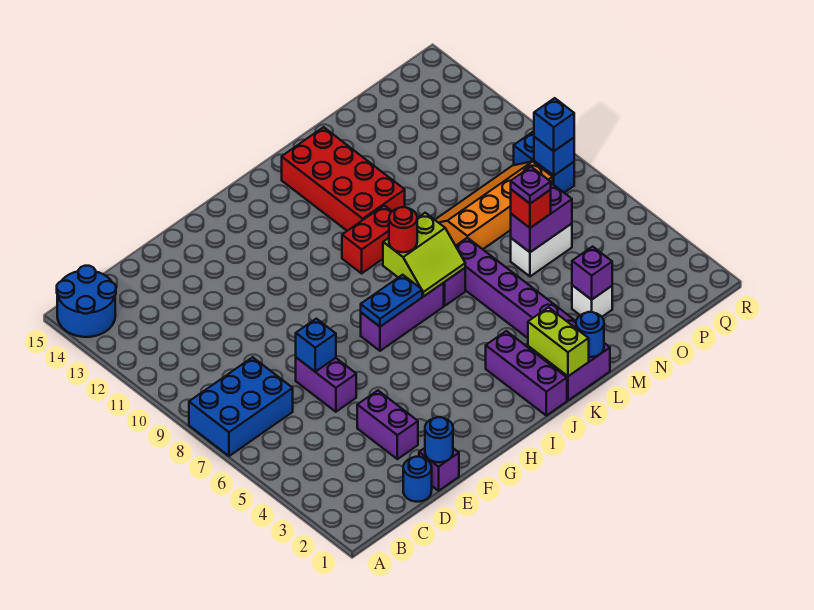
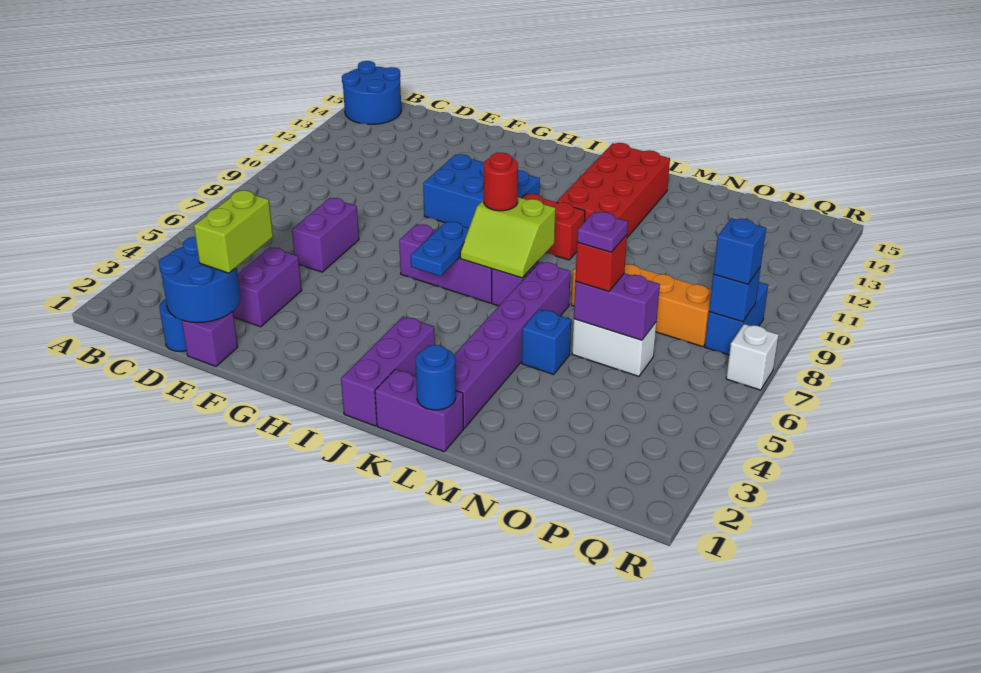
blue 2x3 brick [189,357,293,456] -> blue 2x3 brick moved to [423,154,540,228]
blue 1x1 round brick [425,417,453,462] -> blue 2x2 round brick [159,237,241,323]
blue 1x1 brick [296,319,336,372] -> blue 1x1 brick moved to [522,309,571,374]
blue 1x2 plate [361,275,422,327] -> blue 1x2 plate turned to [410,222,469,276]
lime 1x2 brick [528,307,589,376] -> lime 1x2 brick moved to [194,190,273,273]
white 1x1 brick [572,285,612,317] -> white 1x1 brick moved to [726,324,779,390]
purple 1x1 brick [572,247,612,300] -> none

